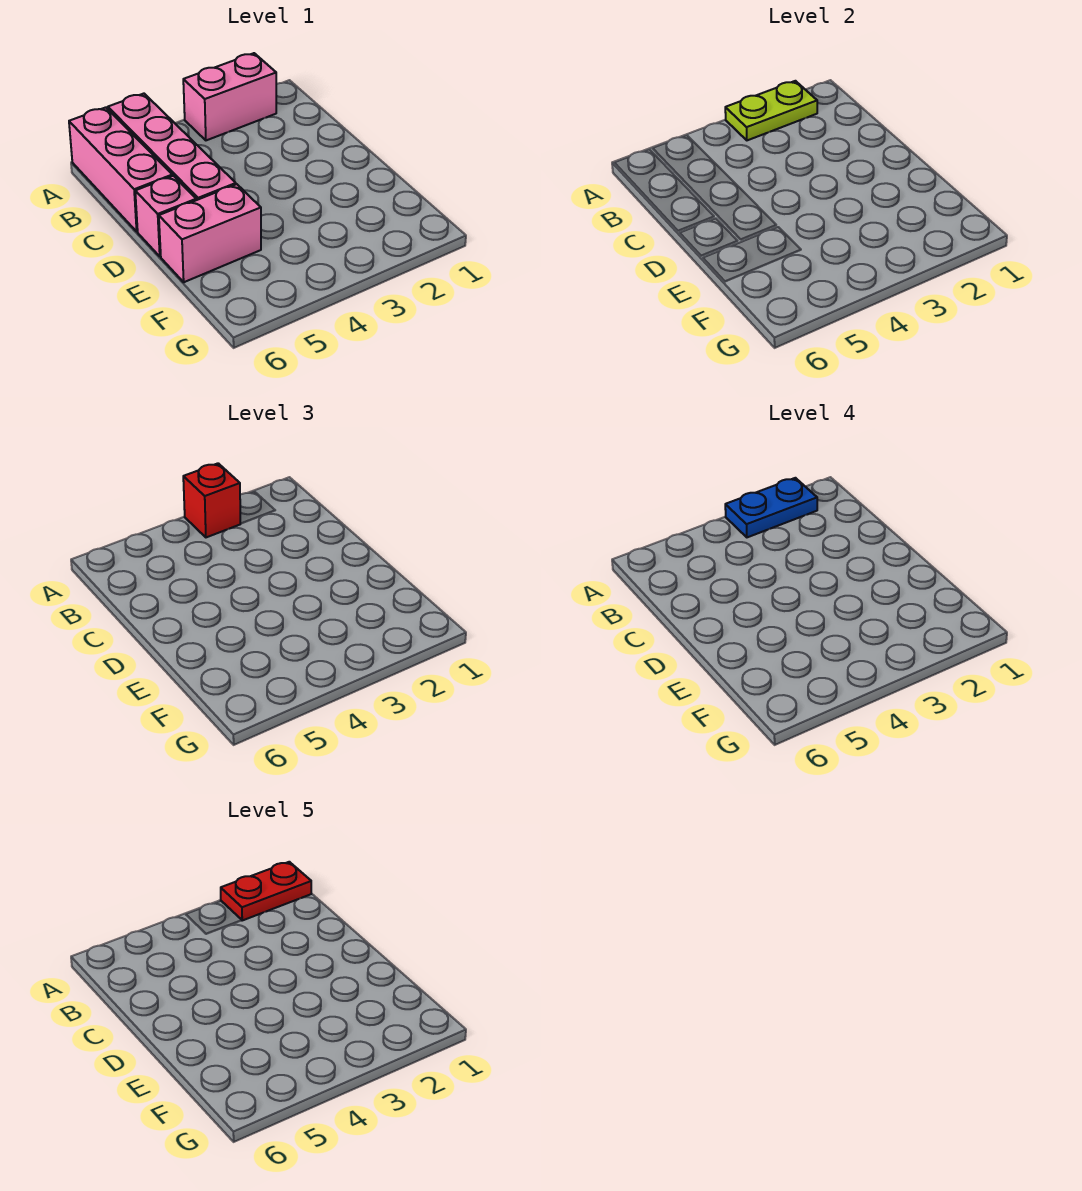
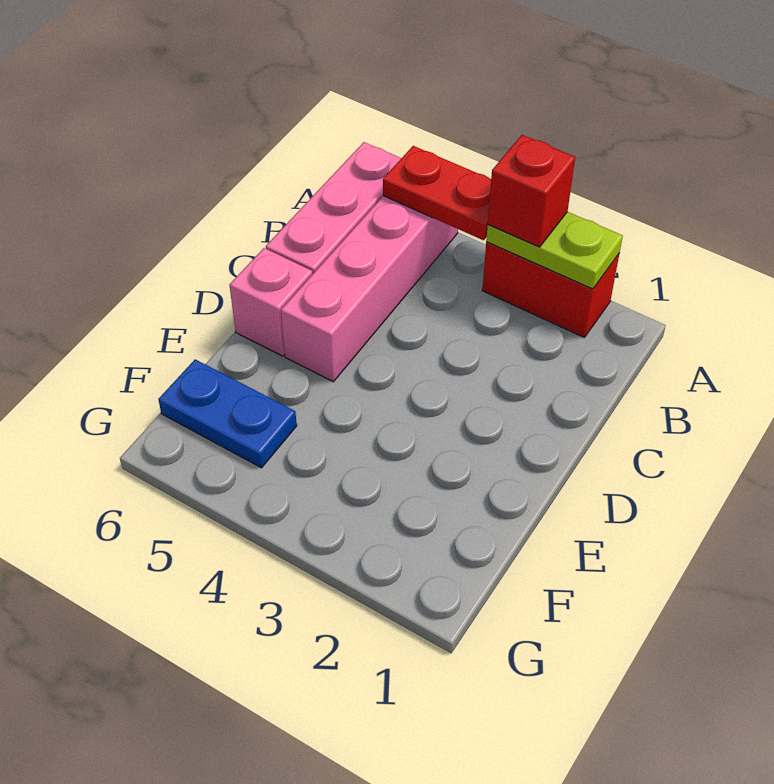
red 1x2 plate [221,862,311,920] -> red 1x2 plate moved to [383,146,491,240]
pink 1x2 brick [183,53,276,140] -> red 1x2 brick [482,242,619,338]
blue 1x2 plate [725,478,817,537] -> blue 1x2 plate moved to [158,359,297,468]
pink 1x2 brick [159,184,261,282] -> none

